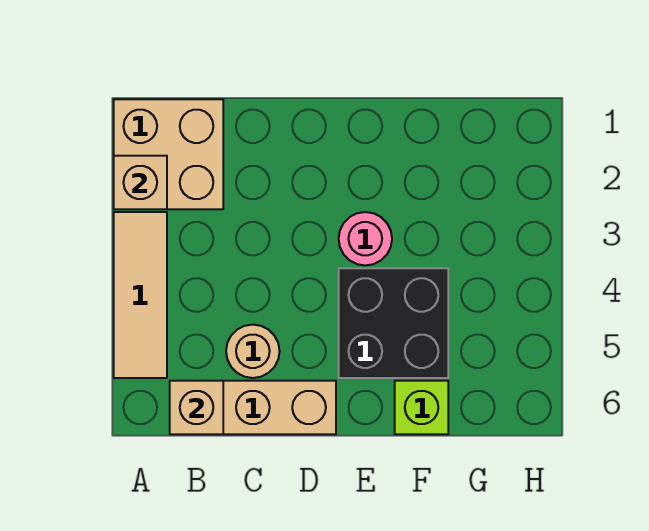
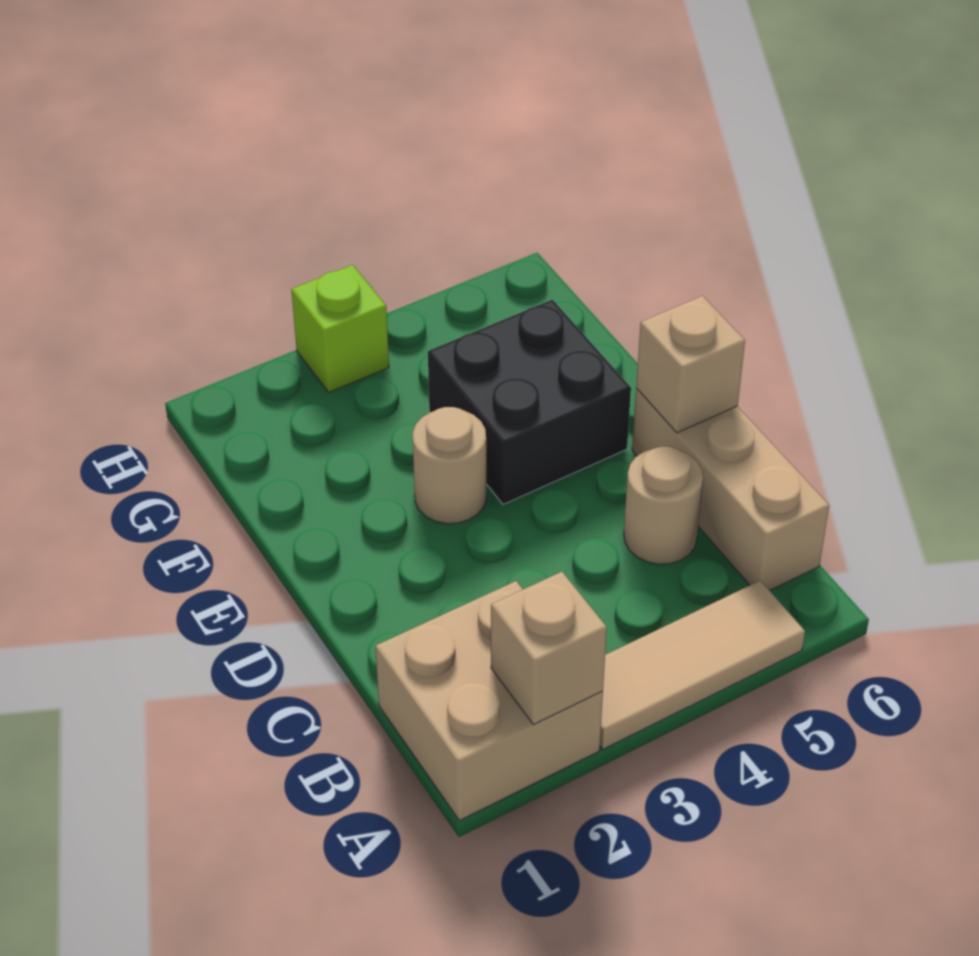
tan 1x1 brick [170,381,223,434] -> tan 1x1 brick moved to [636,296,745,433]
pink 1x1 round brick [339,212,392,266] -> tan 1x1 round brick [413,407,486,524]
lime 1x1 brick [395,381,448,434] -> lime 1x1 brick moved to [291,265,389,392]

